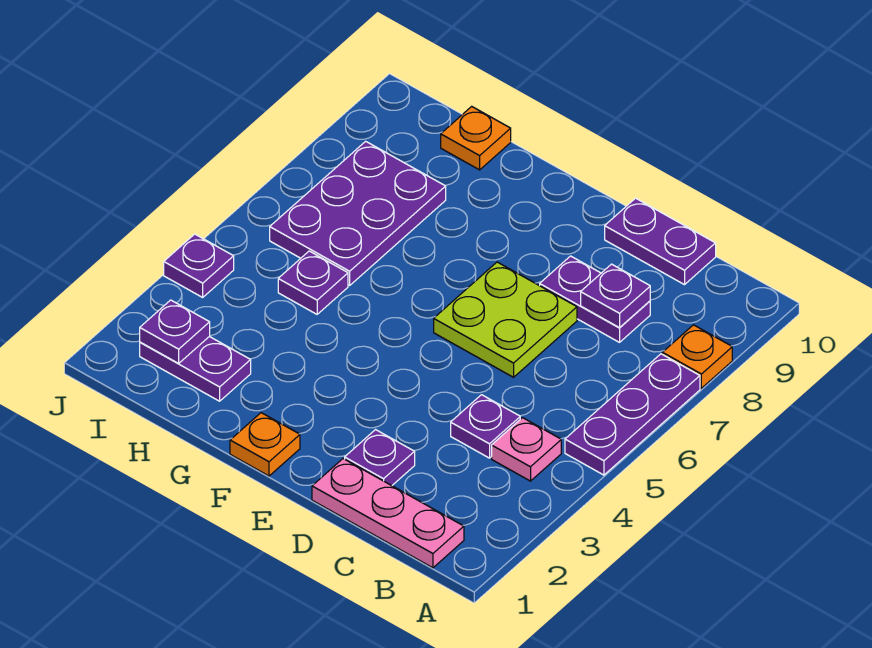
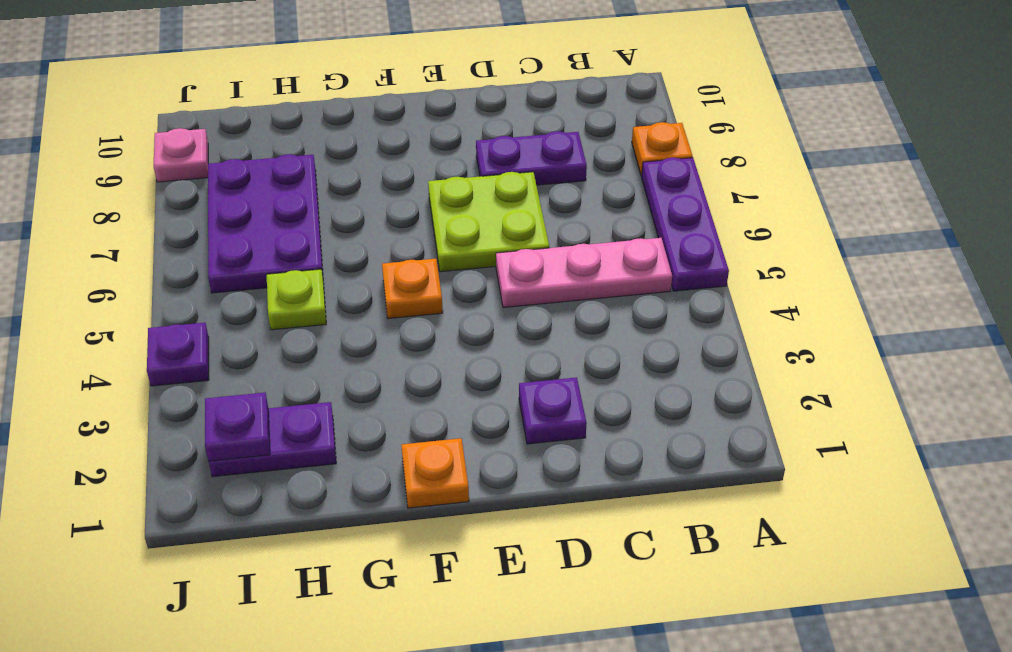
pink 1x3 plate [312,459,464,568] -> pink 1x3 plate moved to [496,238,672,308]
pink 1x1 plate [492,418,561,481] -> pink 1x1 plate moved to [154,128,208,182]
purple 1x1 plate [451,395,520,458] -> none
purple 1x1 plate [581,264,650,328] -> none
purple 1x2 plate [605,198,716,285] -> none
purple 1x1 plate [278,251,348,314] -> lime 1x1 plate [267,269,326,330]
orange 1x1 plate [441,106,511,170] -> orange 1x1 plate moved to [382,259,443,319]

